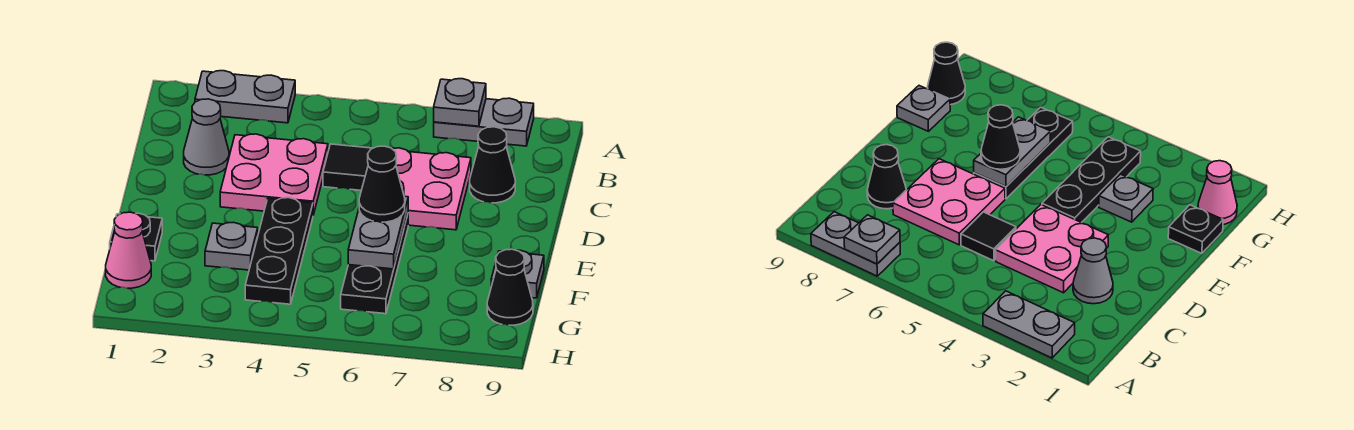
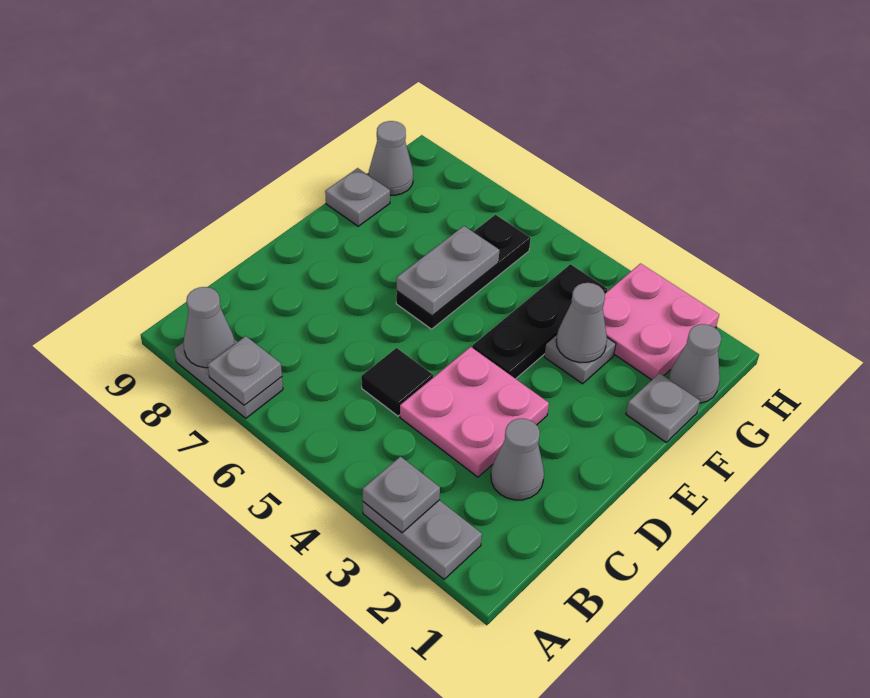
none -> grey 1x1 plate [363,457,440,533]
none -> grey 1x1 cone [183,287,235,368]
pink 2x2 plate [392,148,471,230] -> pink 2x2 plate moved to [603,264,719,380]
black 1x1 cone [470,127,515,203] -> none
black 1x1 cone [359,146,405,222] -> none
black 1x1 plate [110,213,162,261] -> grey 1x1 plate [626,373,700,442]
none -> grey 1x1 cone [556,283,607,363]
pink 1x1 cone [106,212,151,288] -> grey 1x1 cone [669,324,721,403]
black 1x1 cone [487,249,533,325] -> grey 1x1 cone [369,121,413,195]

